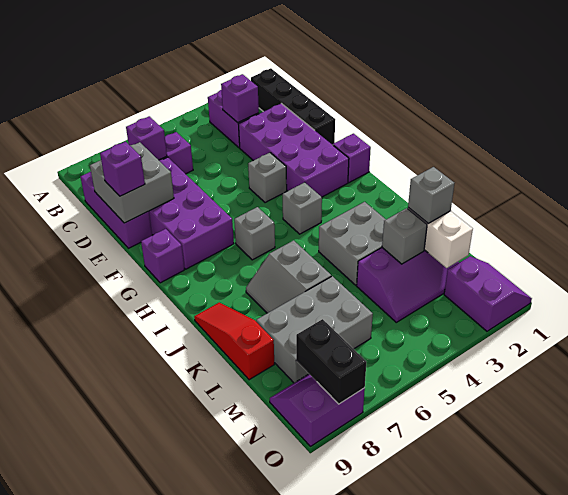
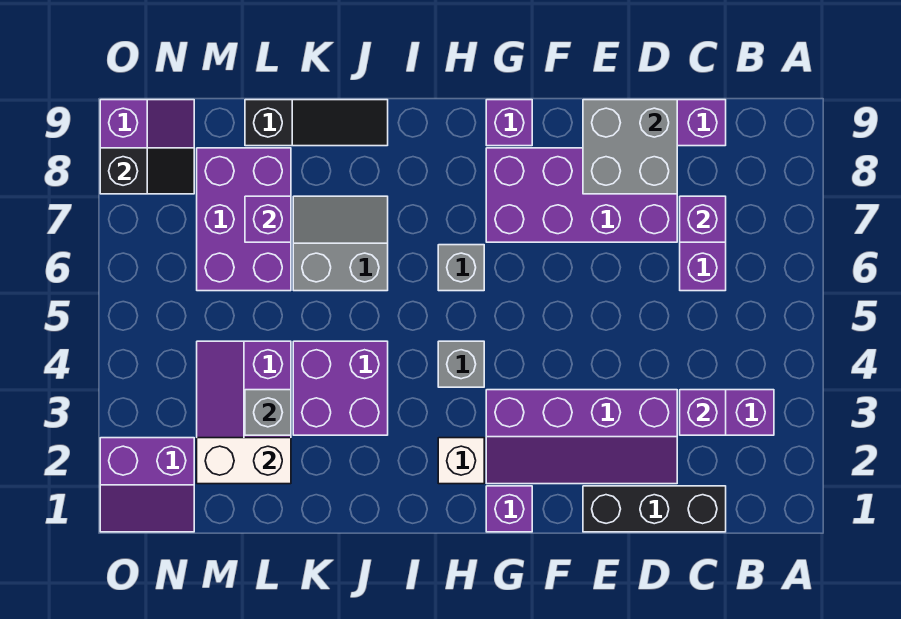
black 1x4 brick [251,68,335,145] -> black 1x3 brick [583,486,726,532]
purple 2x4 brick [239,103,349,197] -> purple 2x4 slope [486,390,677,484]
purple 1x1 brick [100,142,145,196] -> purple 1x1 brick moved to [245,196,291,242]
grey 1x1 brick [248,153,287,203] -> none
none -> white 1x1 brick [438,438,484,484]
grey 2x2 brick [319,202,386,285] -> purple 2x2 brick [293,341,388,435]
red 1x3 slope [194,303,274,380] -> black 1x3 slope [245,100,388,146]
grey 1x1 brick [408,167,454,223] -> none
grey 2x3 brick [256,276,373,383] -> purple 2x3 brick [197,148,291,291]
black 1x2 brick [296,319,366,404] -> black 1x2 slope [100,148,194,194]

